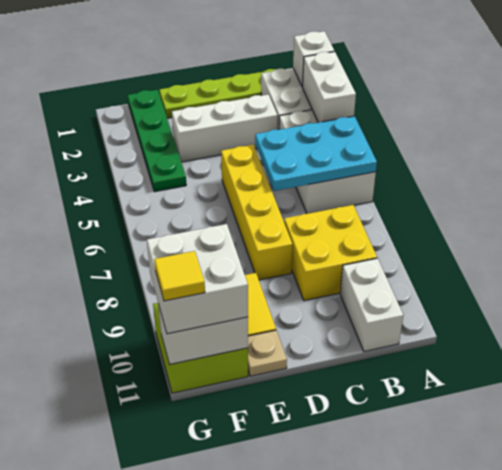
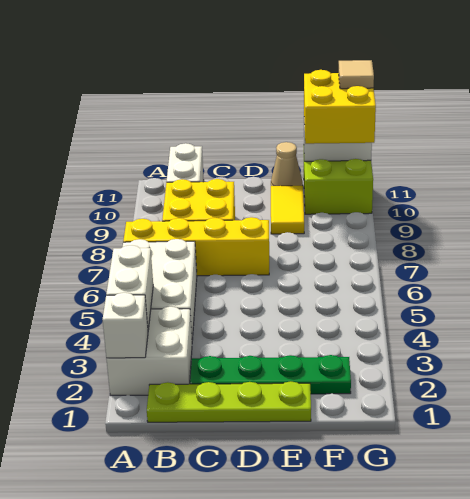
cyan 2x3 plate [255,116,377,191] -> none
white 1x3 brick [172,94,277,162] -> none
yellow 1x4 brick [221,145,292,280] -> yellow 1x4 brick turned to [123,217,269,276]
tan 1x1 plate [248,330,287,376] -> tan 1x1 cone [271,142,303,186]
green 1x4 plate [128,90,186,192] -> green 1x4 plate turned to [190,355,351,394]
white 2x2 brick [147,224,248,334] -> yellow 2x2 brick [304,70,376,144]
yellow 1x1 tile [154,251,205,301] -> tan 1x1 tile [339,60,374,89]

